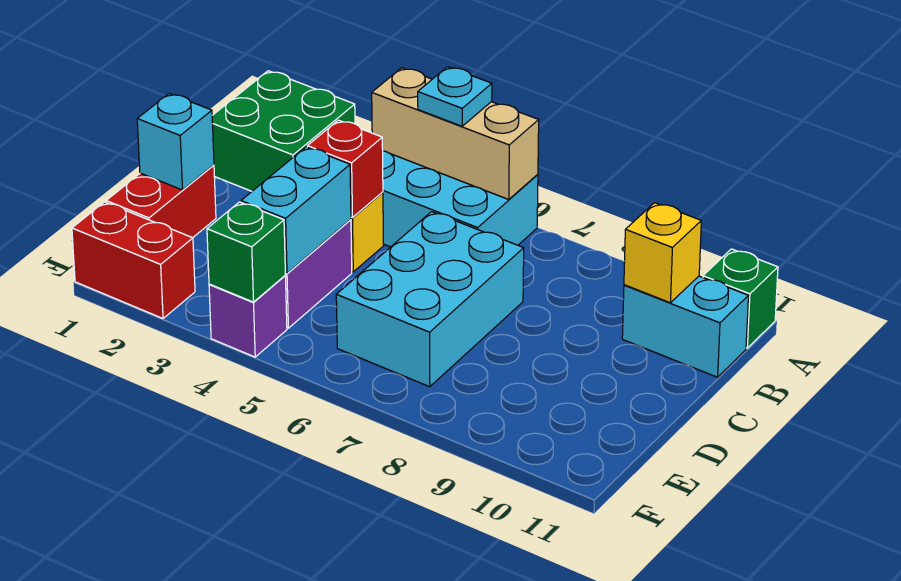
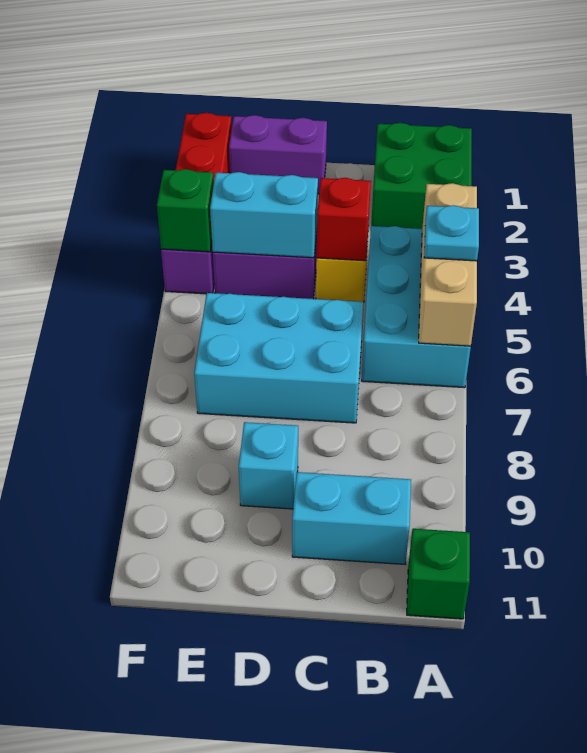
cyan 1x2 brick [622,276,748,377] -> cyan 1x2 brick turned to [292,472,411,564]
yellow 1x1 brick [624,203,701,303] -> none
red 1x2 brick [106,165,216,238] -> purple 1x2 brick [229,115,327,194]
cyan 1x1 brick [137,94,214,190] -> cyan 1x1 brick moved to [239,422,298,509]

